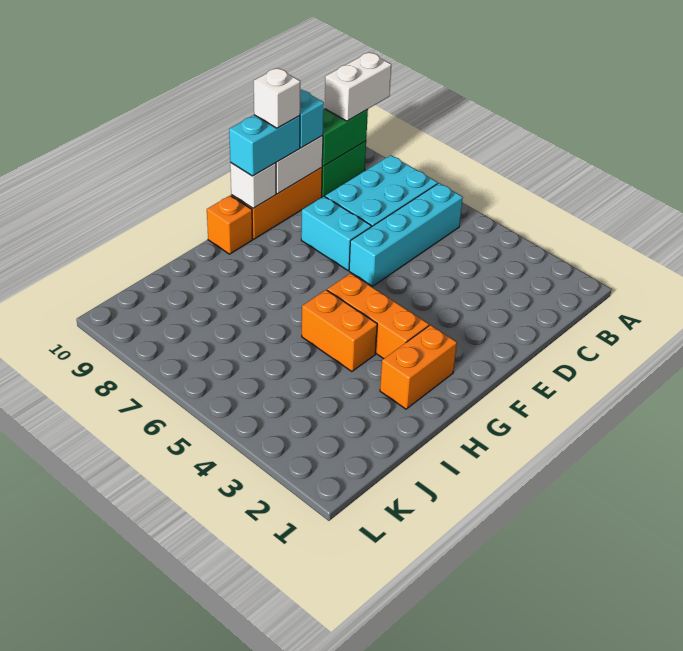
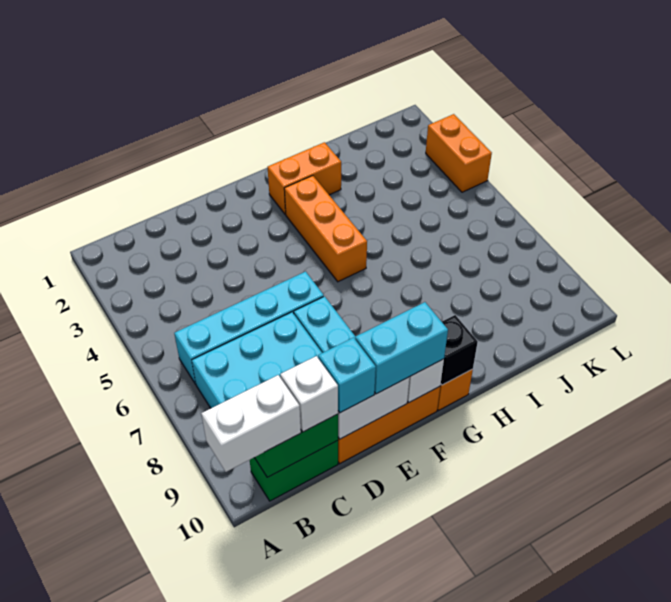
white 1x1 brick [254,68,300,128] -> white 1x1 brick moved to [280,356,338,432]
none -> black 1x1 brick [441,315,478,385]
orange 1x2 brick [302,290,377,371] -> orange 1x2 brick moved to [426,114,492,192]

